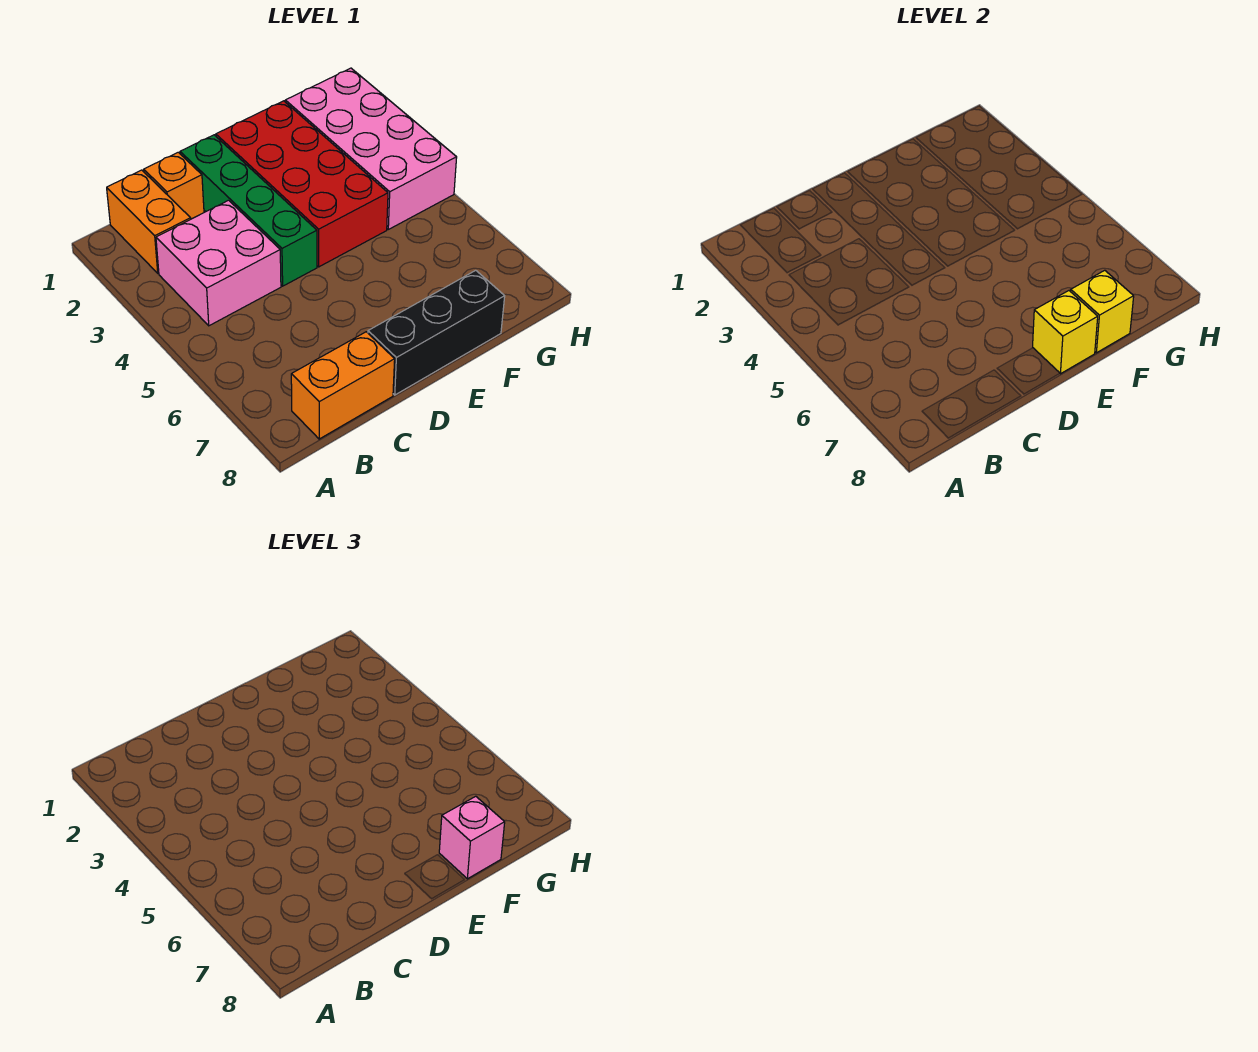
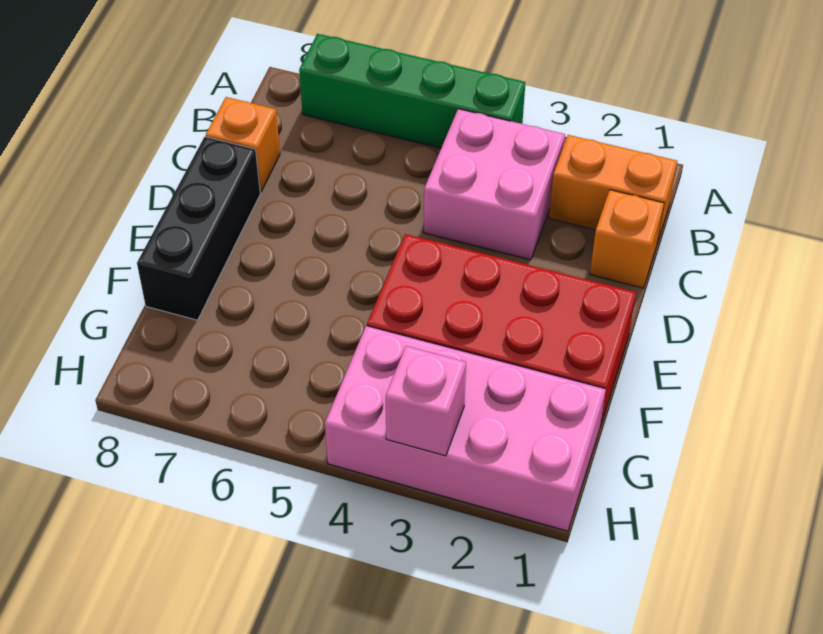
orange 1x2 brick [291,332,395,439] -> orange 1x1 brick [206,97,280,192]
green 1x4 brick [180,135,317,286] -> green 1x4 brick moved to [299,34,525,148]
yellow 1x1 brick [1033,291,1098,374] -> none
yellow 1x1 brick [1071,270,1134,353] -> none
pink 1x1 brick [439,796,505,879] -> pink 1x1 brick moved to [386,346,466,456]

